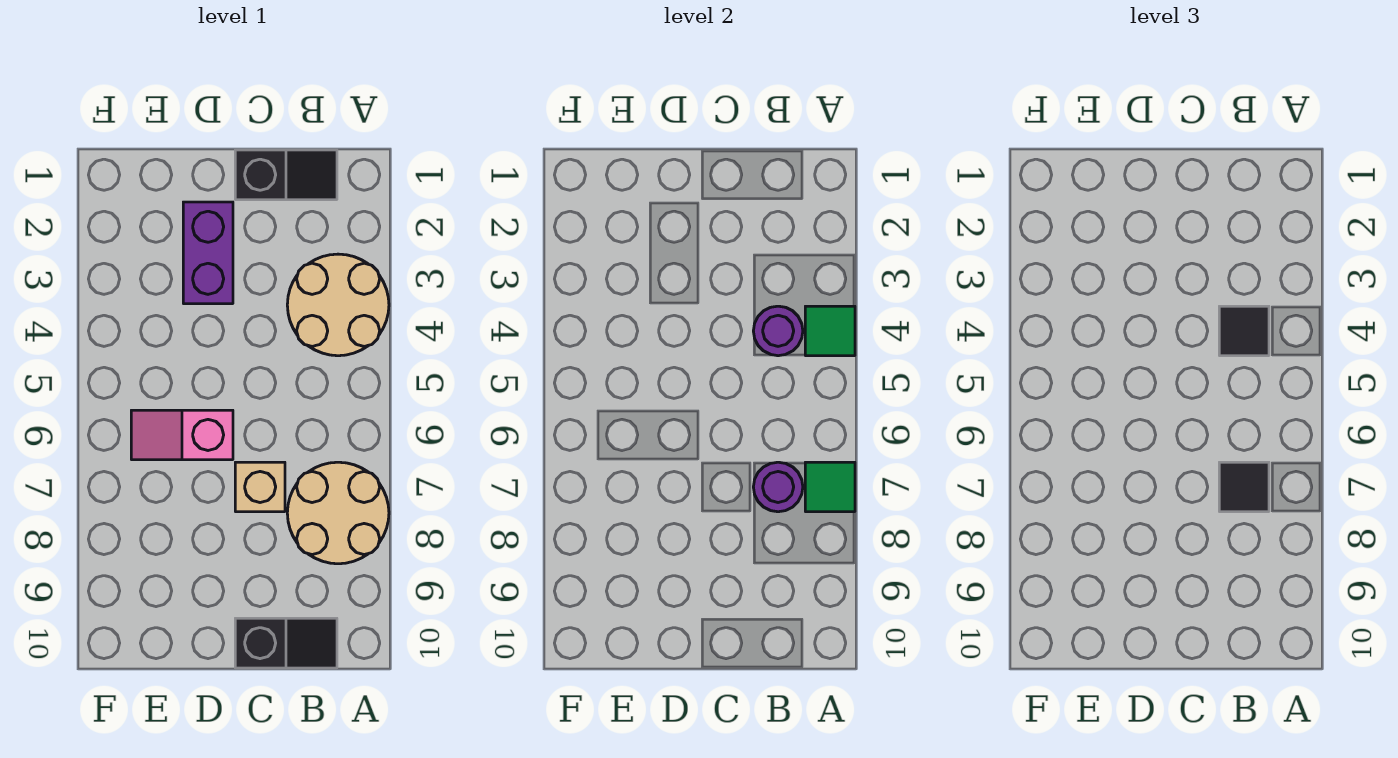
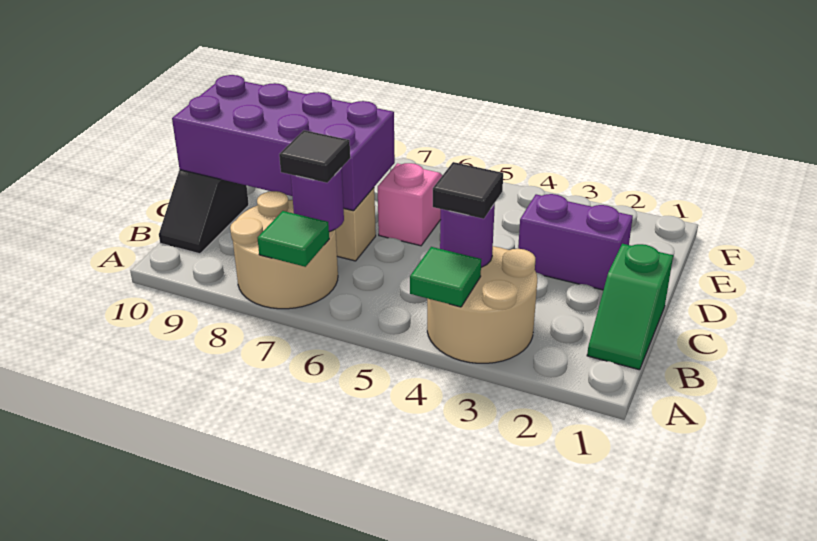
black 1x2 slope [235,150,337,200] -> green 1x2 slope [587,244,673,370]
none -> purple 2x4 brick [172,75,395,211]

